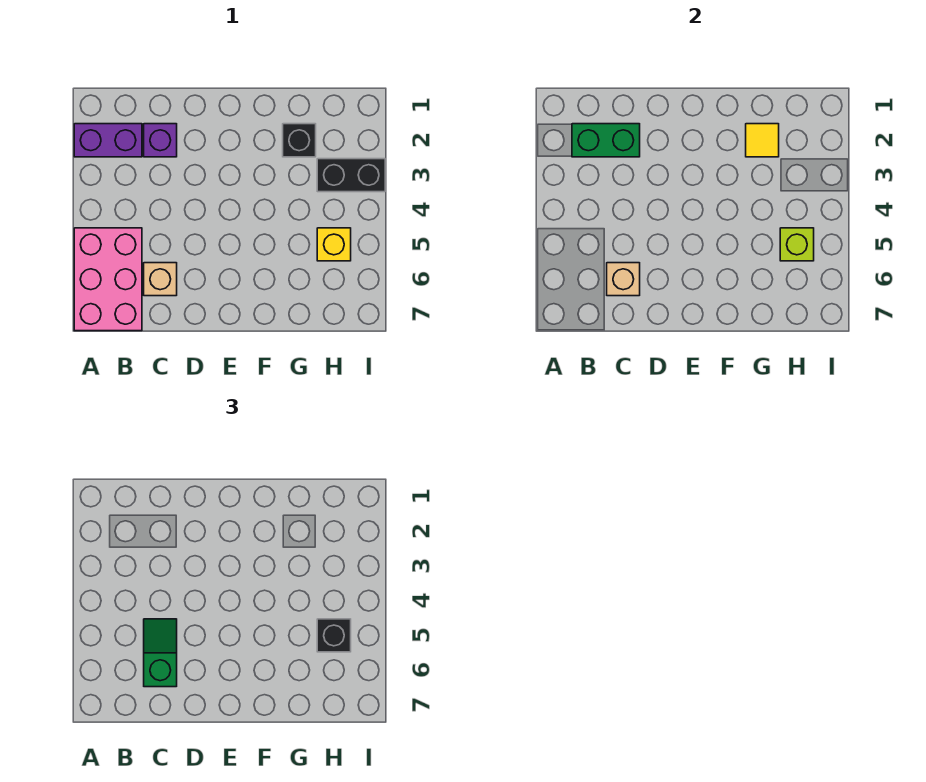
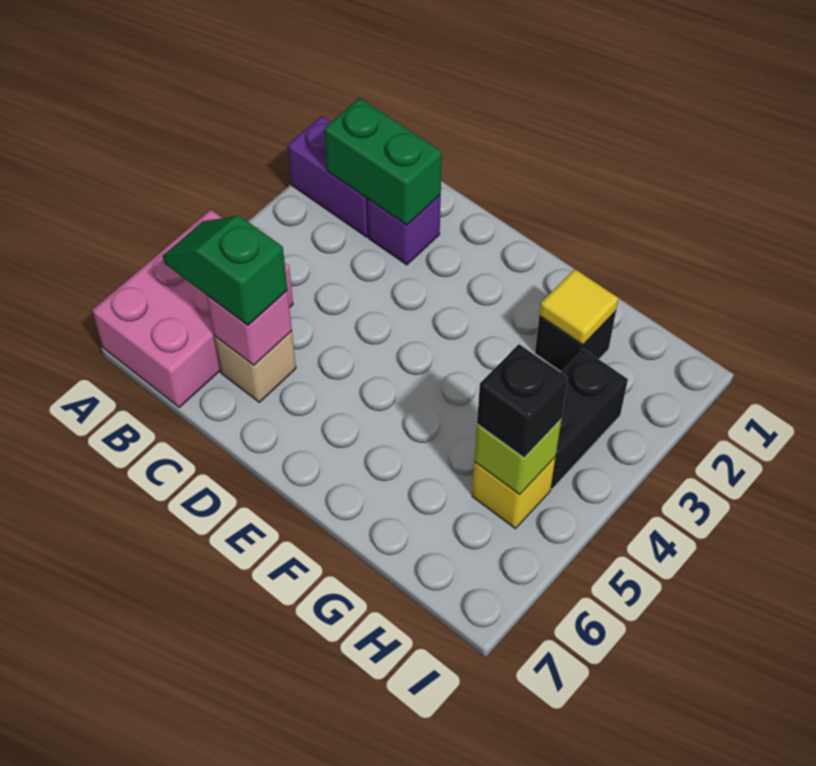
green 1x2 slope [144,619,177,687] -> green 1x2 slope turned to [163,216,287,325]
tan 1x1 brick [607,263,640,296] -> pink 1x1 brick [207,291,292,365]
black 1x2 brick [317,159,385,192] -> black 1x2 brick turned to [551,349,628,489]

